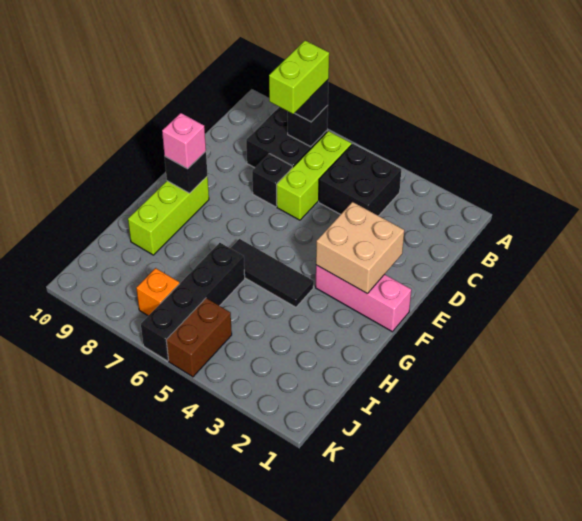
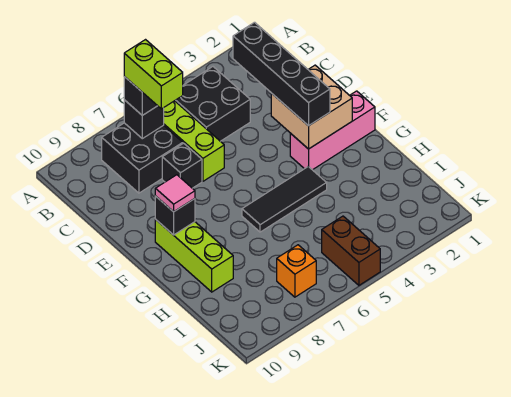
pink 1x1 brick [162,113,206,169] -> pink 1x1 tile [155,175,195,212]
black 1x4 brick [141,243,245,361] -> black 1x4 brick moved to [233,22,330,126]

